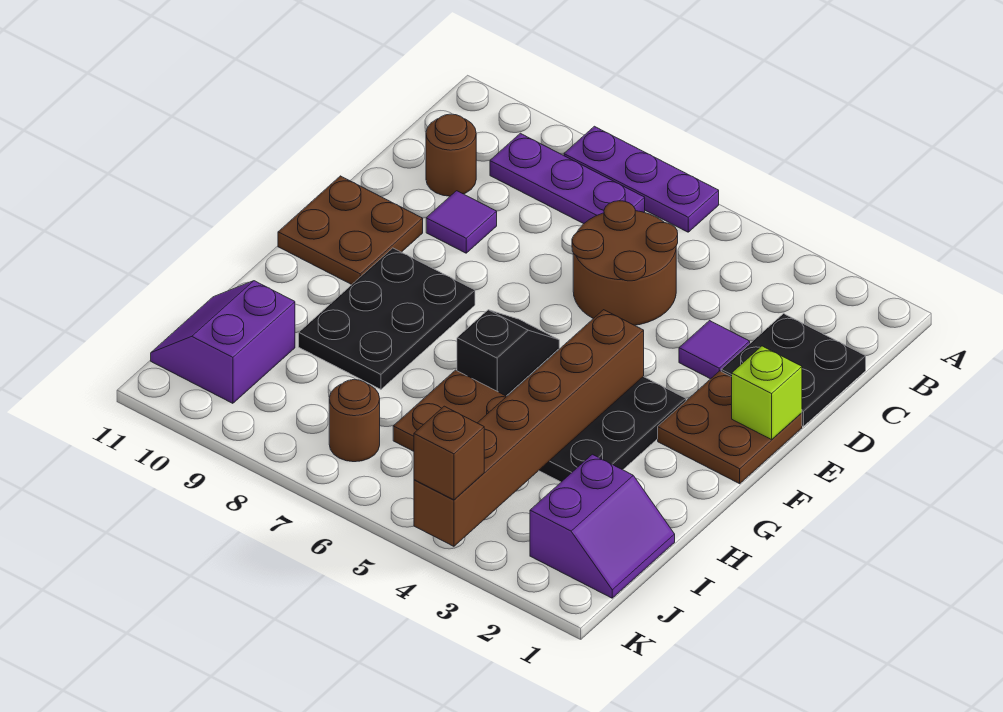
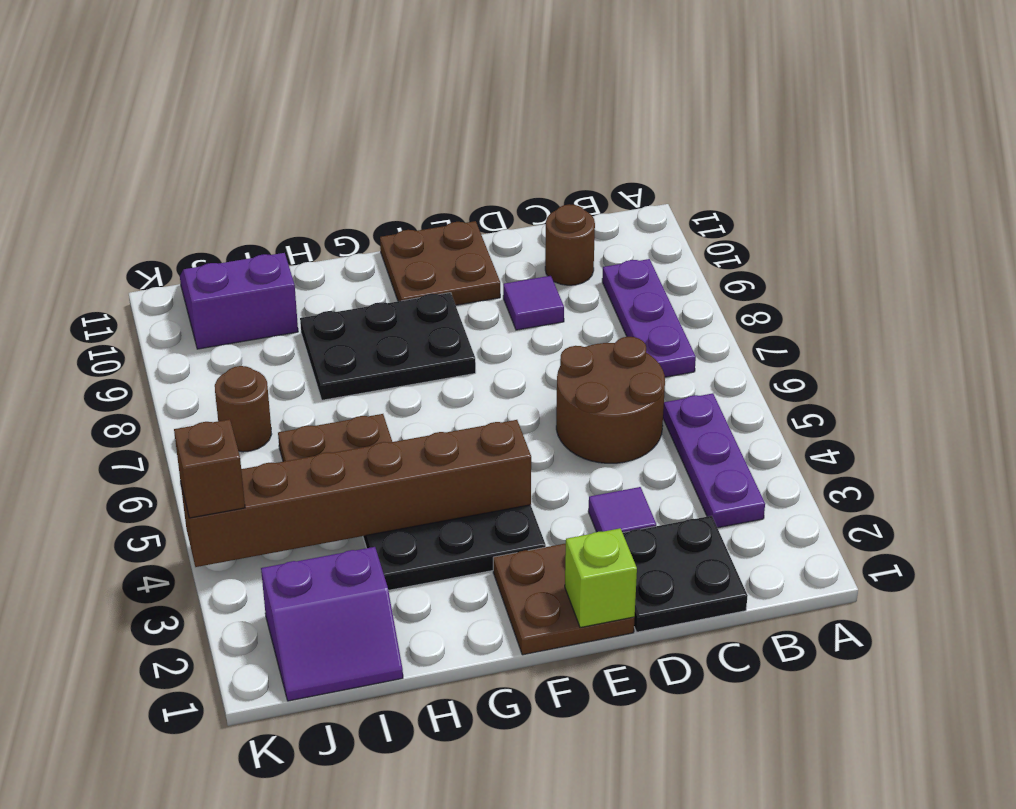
purple 1x3 plate [564,126,719,232] -> purple 1x3 plate moved to [663,393,765,528]
black 1x2 slope [457,310,559,396] -> none

